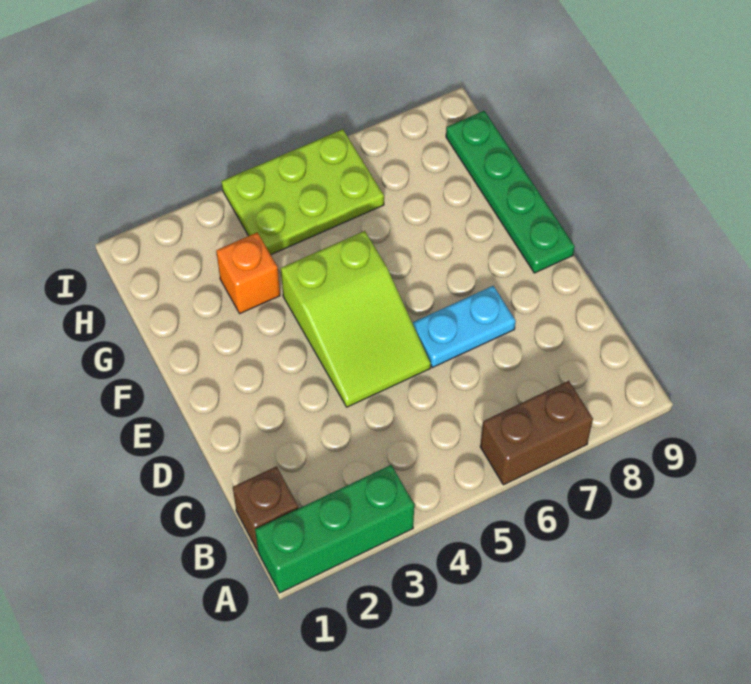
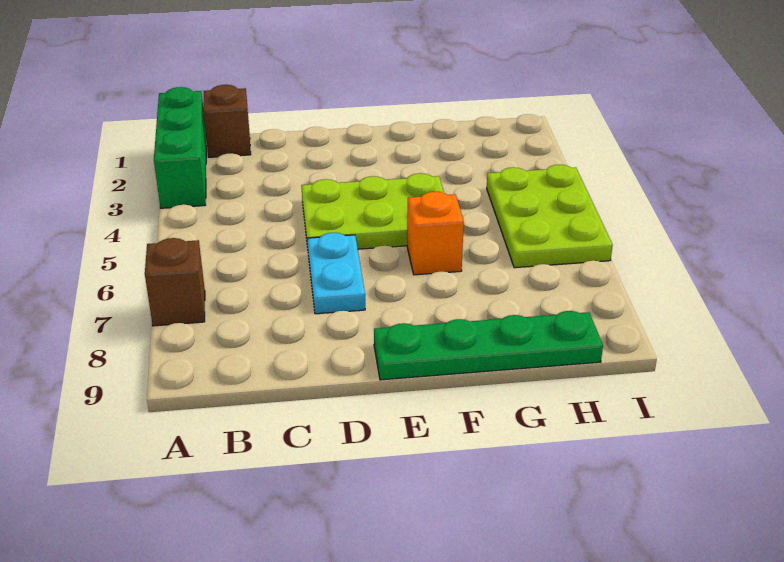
brown 1x2 brick [480,381,593,485] -> brown 1x1 brick [145,238,205,326]
lime 2x3 slope [281,231,431,407] -> lime 2x3 plate [301,173,444,249]
orange 1x1 brick [216,232,280,313] -> orange 1x1 brick moved to [407,192,464,275]

